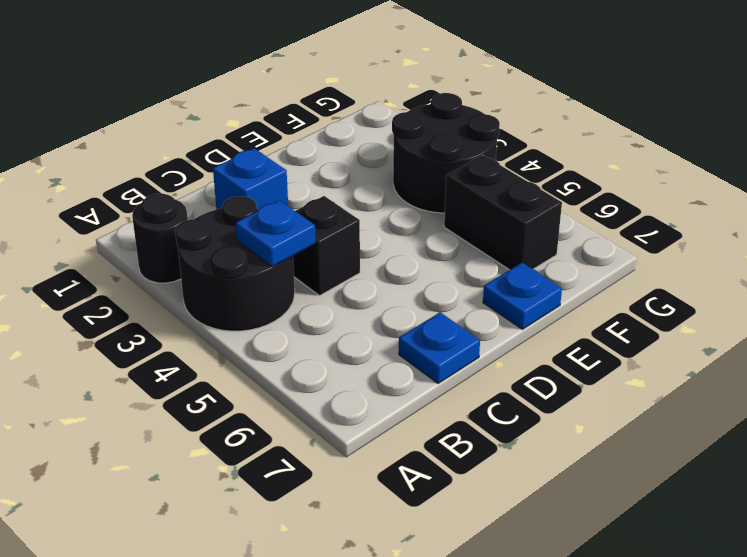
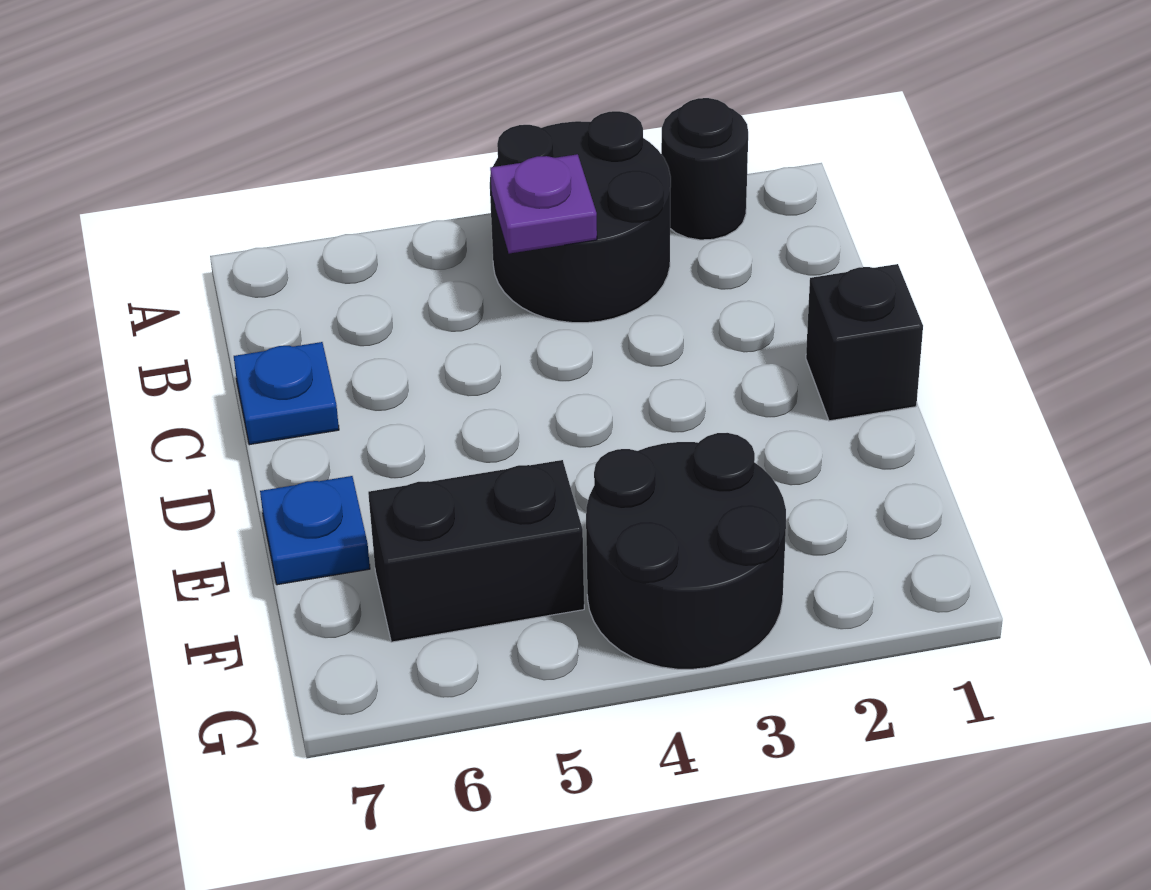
blue 1x1 plate [236,200,316,267] -> purple 1x1 plate [490,154,597,254]
blue 1x1 brick [213,148,288,210] -> none
black 1x1 brick [293,196,360,296] -> black 1x1 brick moved to [806,264,923,421]

